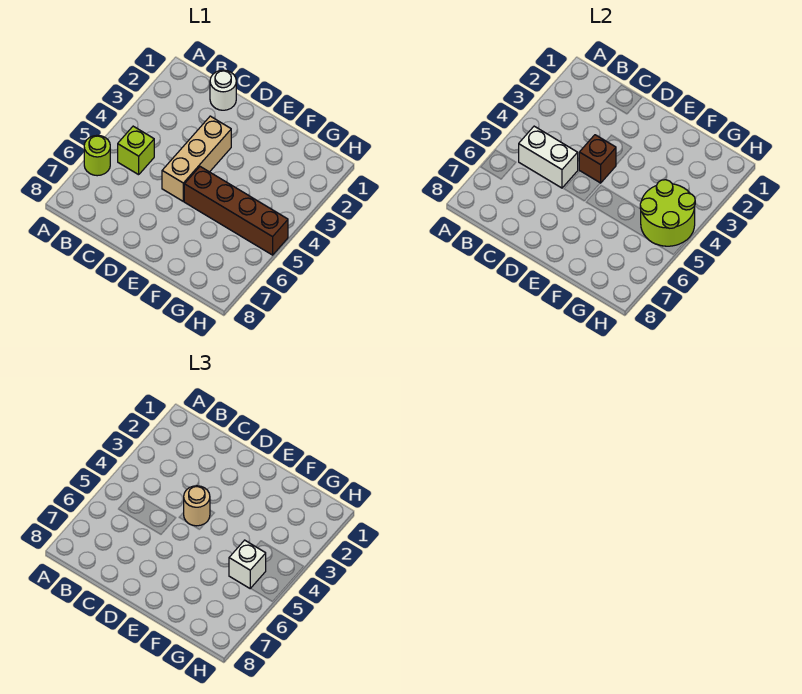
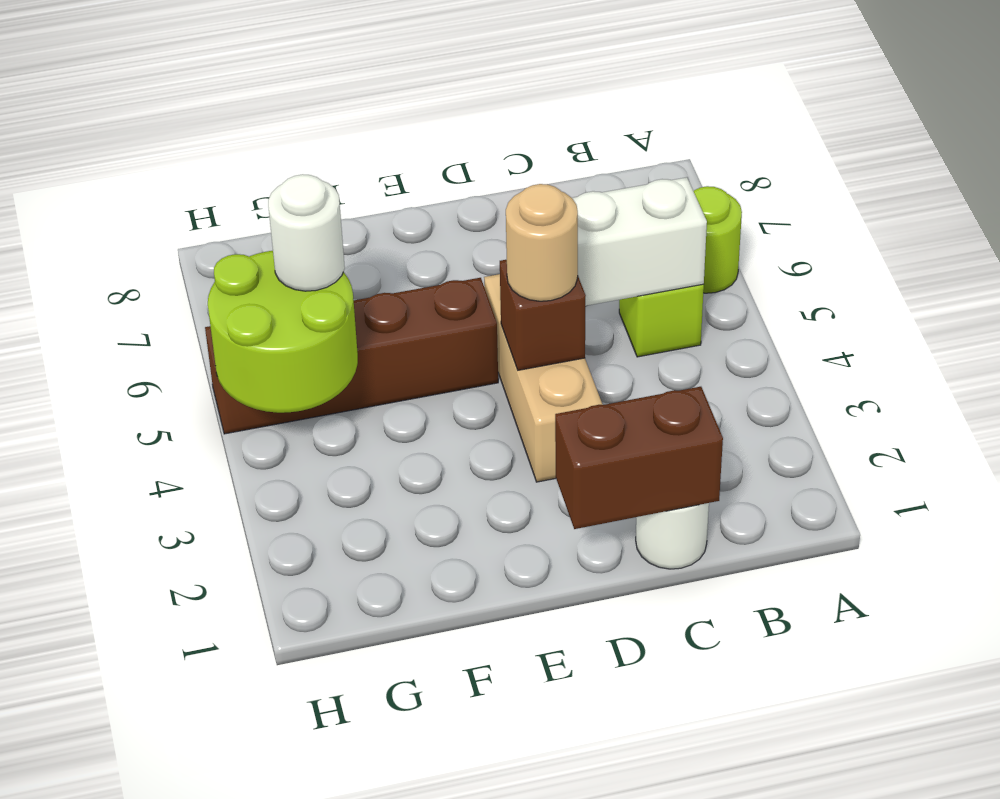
none -> brown 1x2 brick [555,387,723,529]
white 1x1 brick [229,540,266,589] -> white 1x1 round brick [268,174,345,291]

